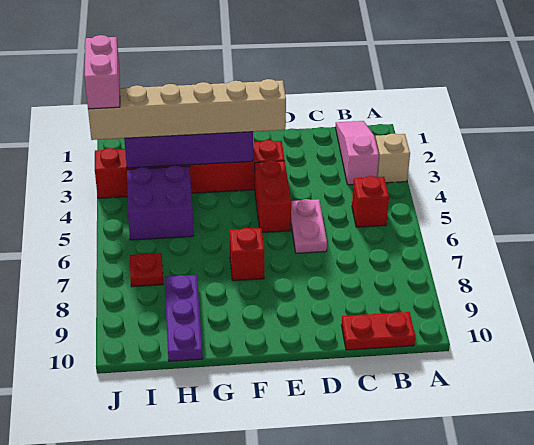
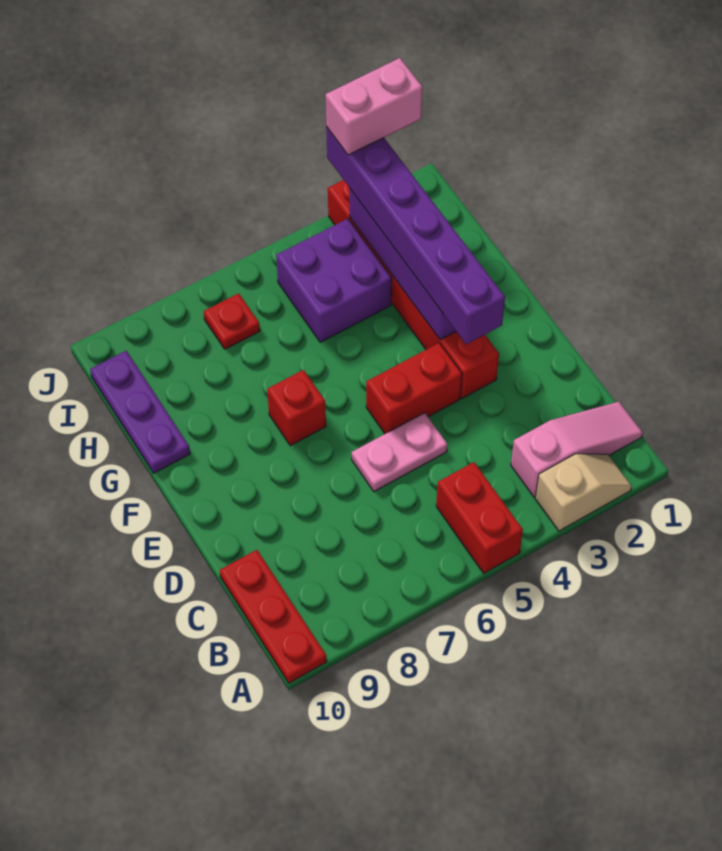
red 1x1 brick [352,176,389,227] -> red 1x2 brick [436,462,523,573]
red 1x2 plate [342,312,415,350] -> red 1x3 plate [220,550,327,683]
tan 1x6 brick [88,79,286,140] -> purple 1x6 brick [326,127,505,344]
purple 1x3 plate [165,275,203,361] -> purple 1x3 plate turned to [90,351,190,473]

